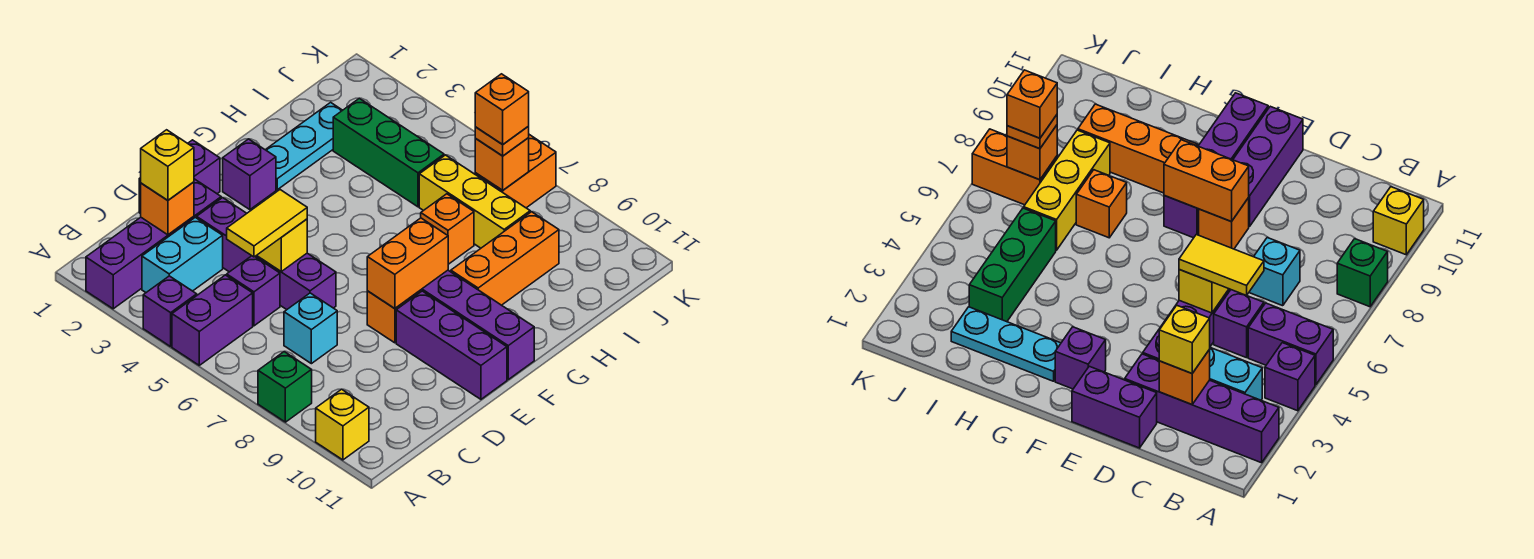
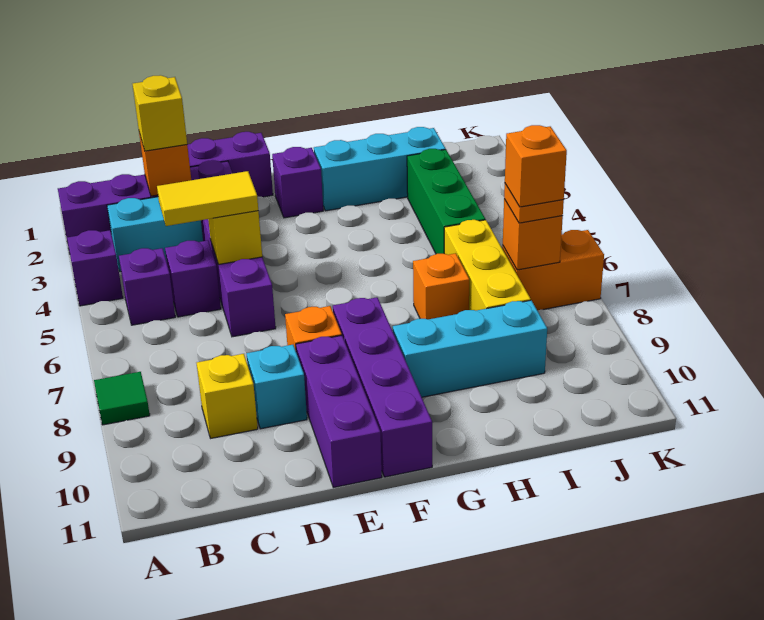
purple 1x2 brick [172,275,253,365] -> purple 1x1 brick [119,248,175,325]
green 1x1 brick [258,352,312,422] -> green 1x1 tile [94,372,150,425]
yellow 1x1 brick [316,389,369,460] -> yellow 1x1 brick moved to [197,354,258,438]
cyan 1x1 brick [284,293,337,364] -> cyan 1x1 brick moved to [246,345,307,429]
orange 1x2 brick [367,218,448,309] -> none
cyan 1x3 plate [266,102,342,190] -> cyan 1x3 brick [314,127,446,211]
orange 1x3 brick [451,212,559,305] -> cyan 1x3 brick [393,300,547,397]

